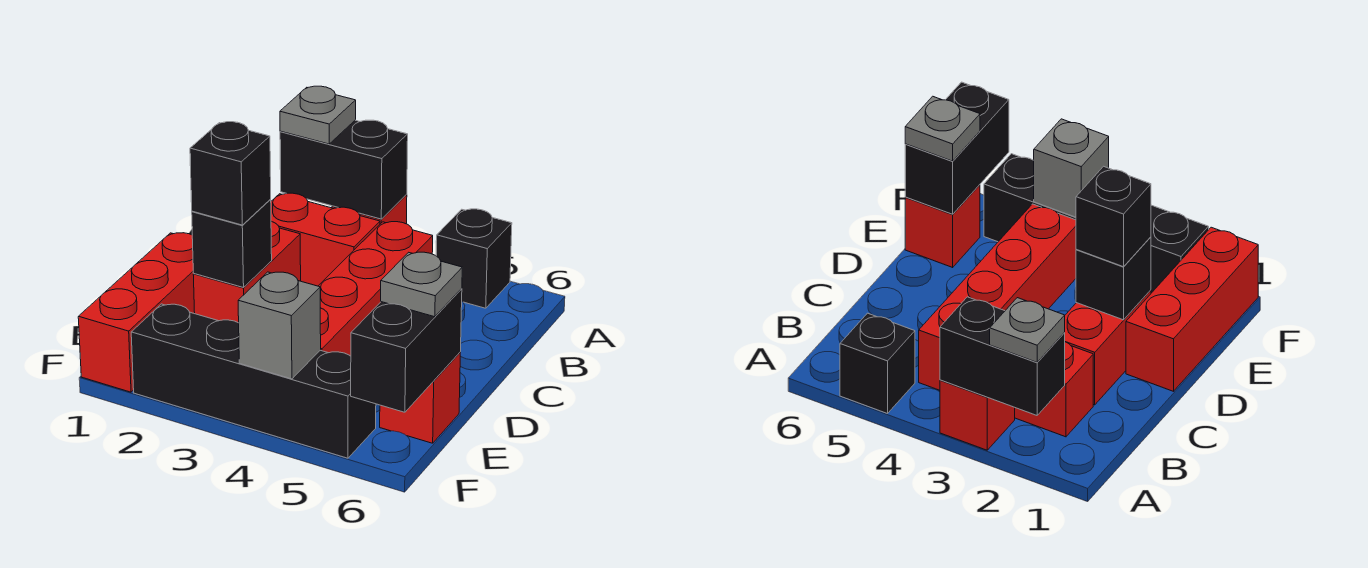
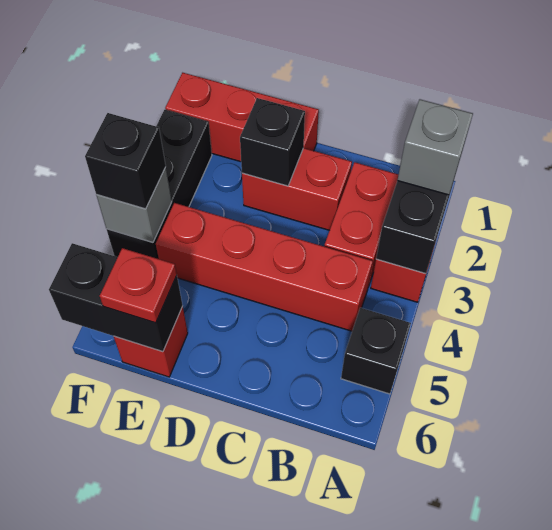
grey 1x1 plate [280,86,356,144] -> grey 1x1 brick [397,99,473,195]
black 1x1 brick [190,122,271,225] -> black 1x1 brick moved to [85,113,166,209]
grey 1x1 plate [381,252,462,317] -> red 1x1 plate [100,248,177,323]
black 1x4 brick [131,304,376,458] -> black 1x3 brick [107,110,212,259]

